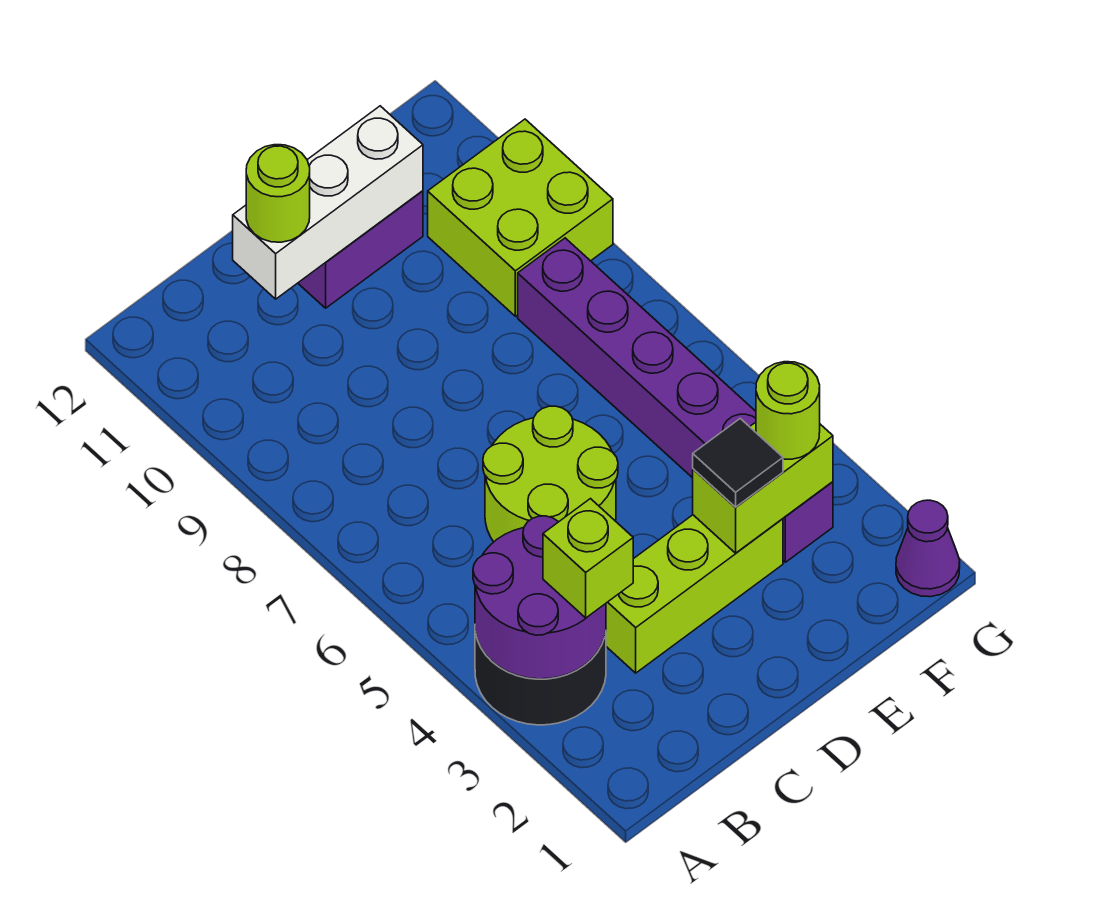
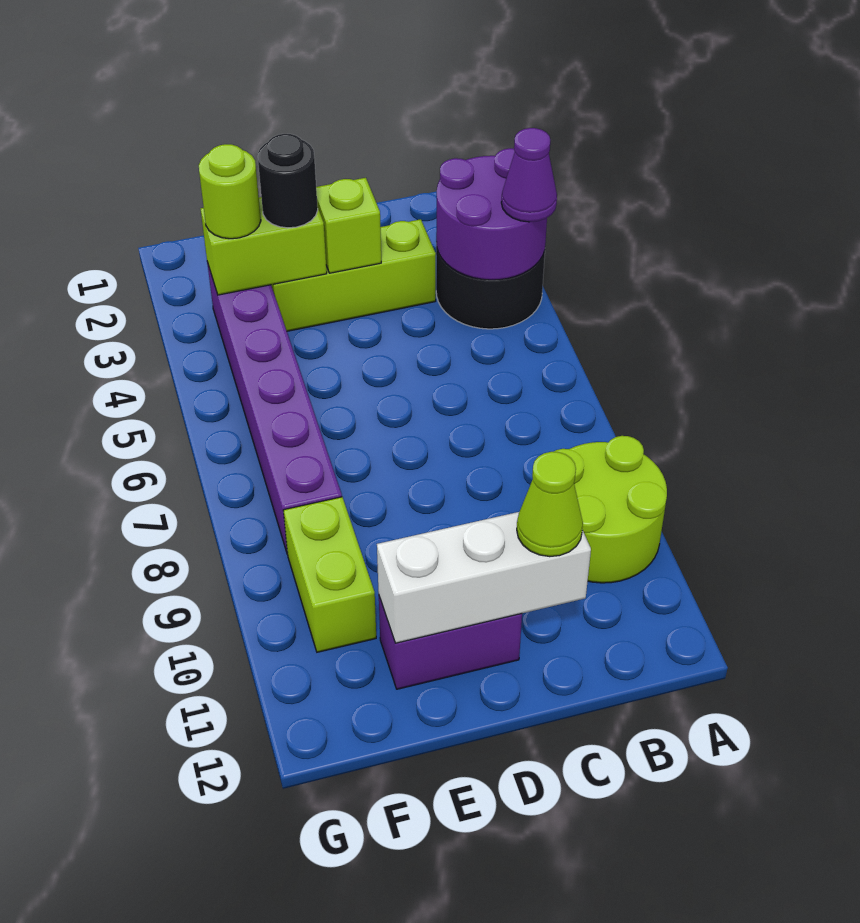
lime 1x1 brick [543,499,633,618] -> lime 1x1 brick moved to [316,178,381,273]
lime 2x2 round brick [483,406,618,542] -> lime 2x2 round brick moved to [554,436,667,583]
lime 1x1 round brick [246,145,310,242] -> lime 1x1 cone [517,452,583,557]
black 1x1 tile [693,419,783,507] -> black 1x1 round brick [258,134,318,228]
lime 2x2 brick [428,119,613,316] -> lime 1x2 brick [283,497,376,652]
purple 1x1 cone [896,500,960,597] -> purple 1x1 cone moved to [501,128,557,222]

